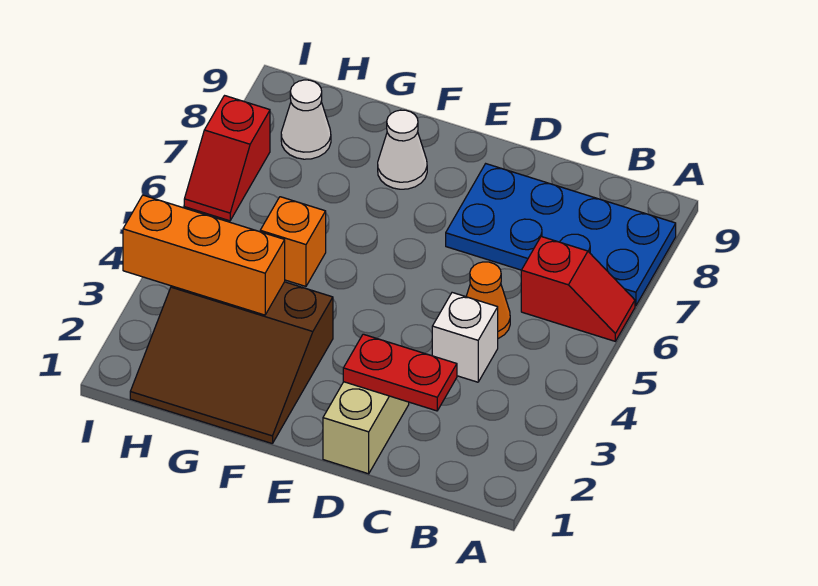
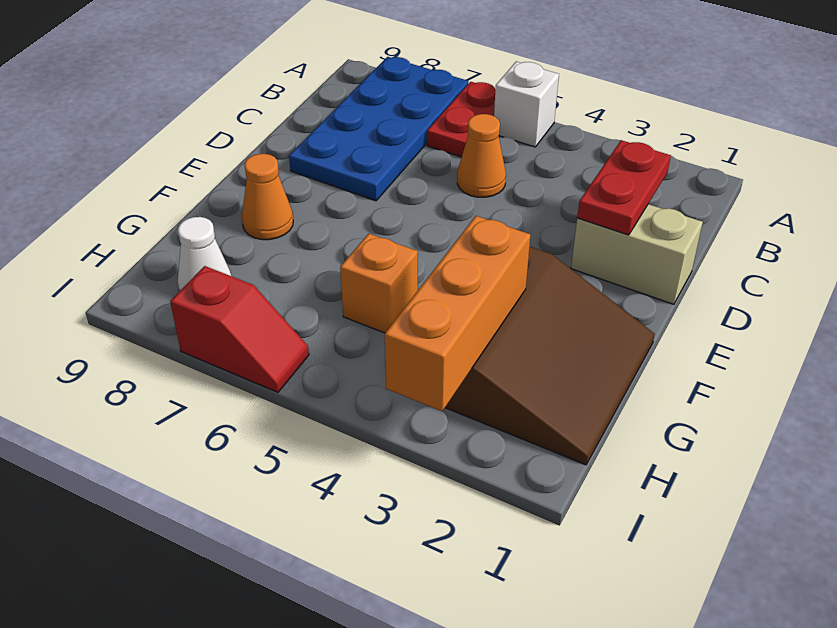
red 1x2 slope [521,237,635,341] -> red 1x2 plate [427,82,495,157]
white 1x1 brick [432,293,498,382] -> white 1x1 brick moved to [494,62,559,147]
white 1x1 cone [378,110,427,189] -> orange 1x1 cone [242,154,293,240]

